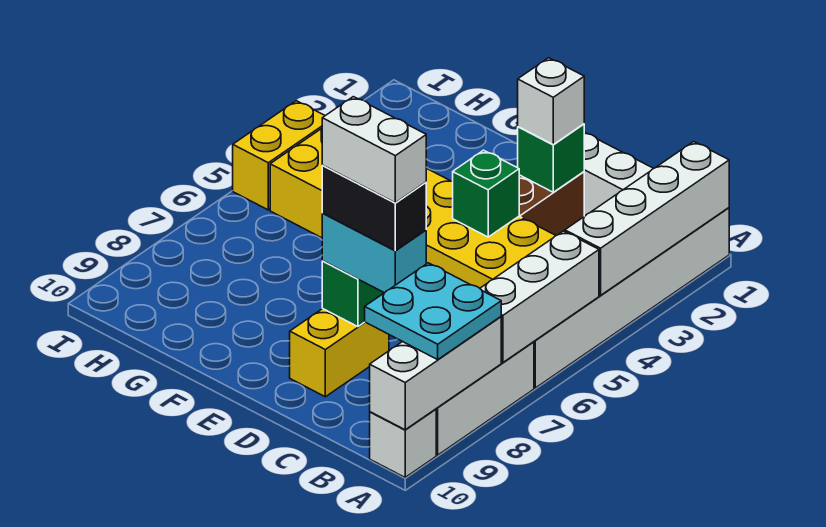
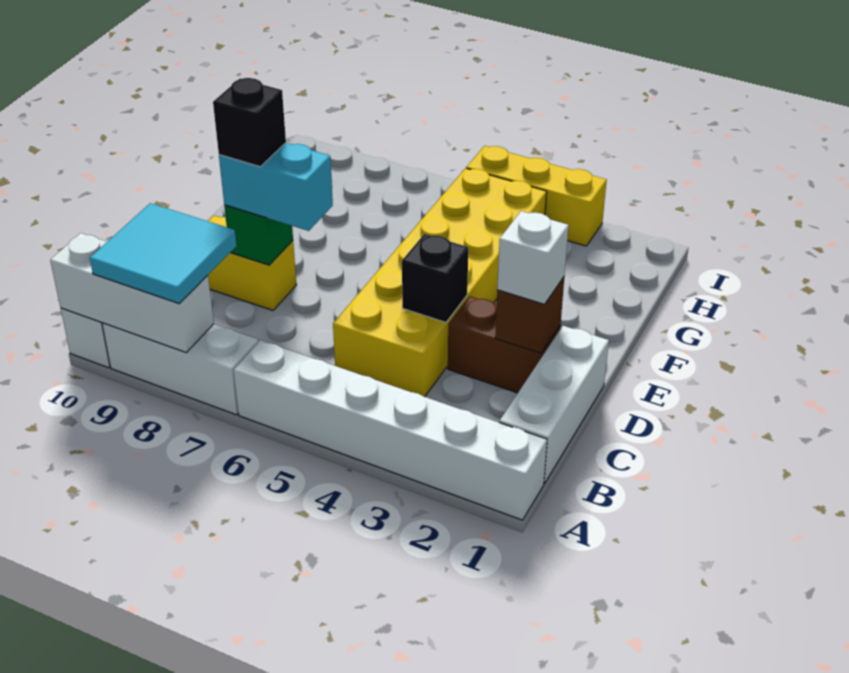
white 1x4 brick [565,142,729,295] -> none
white 1x3 brick [480,231,599,363] -> none
cyan 2x2 plate [365,263,501,360] -> cyan 2x2 tile [90,203,236,303]
cyan 1x2 brick [322,213,426,293] -> cyan 1x2 brick turned to [219,143,333,231]
black 1x2 brick [322,166,426,251] -> black 1x1 brick [213,78,286,167]
white 1x2 brick [322,97,426,203] -> none
green 1x1 brick [518,124,584,192] -> brown 1x1 brick [495,277,564,353]
green 1x1 brick [453,150,519,237] -> black 1x1 brick [402,234,468,322]
yellow 1x2 brick [233,101,325,210] -> yellow 1x3 brick [466,146,607,246]

